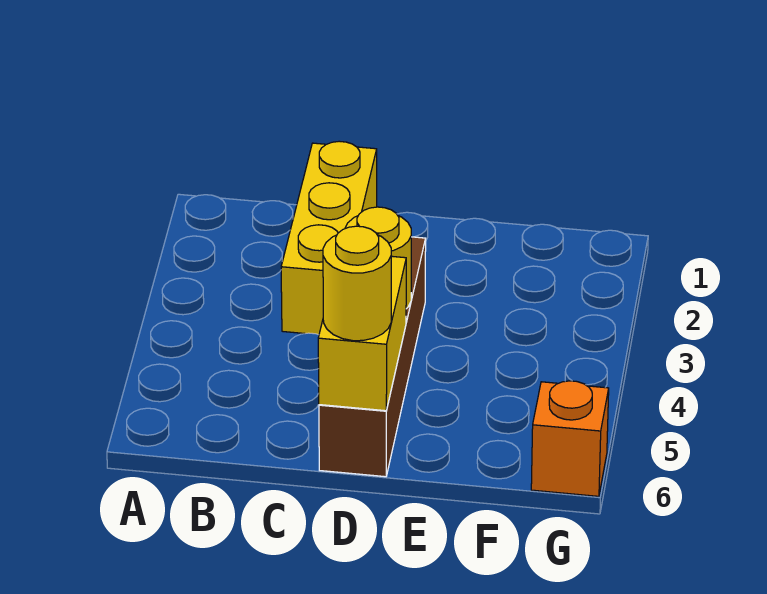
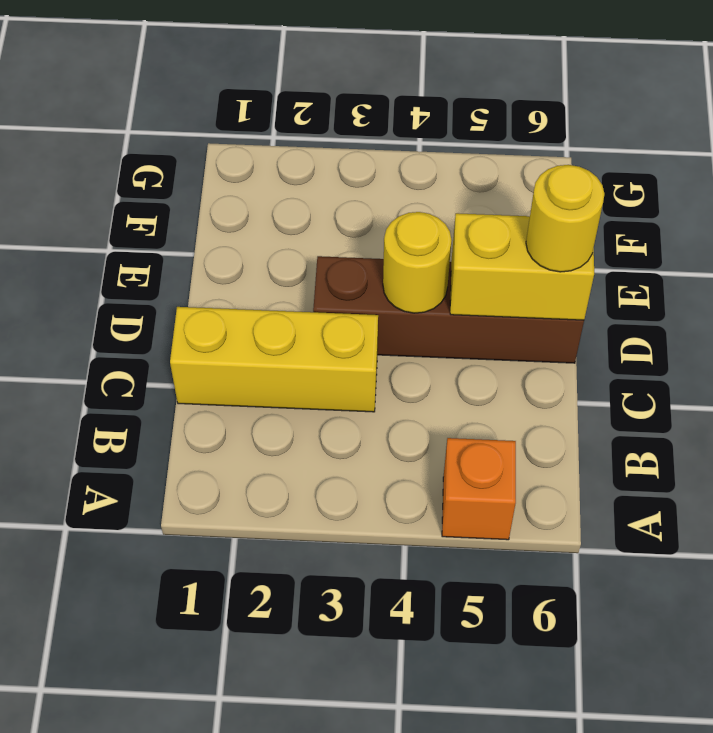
orange 1x1 brick [531,381,609,496] -> orange 1x1 brick moved to [442,438,516,540]

